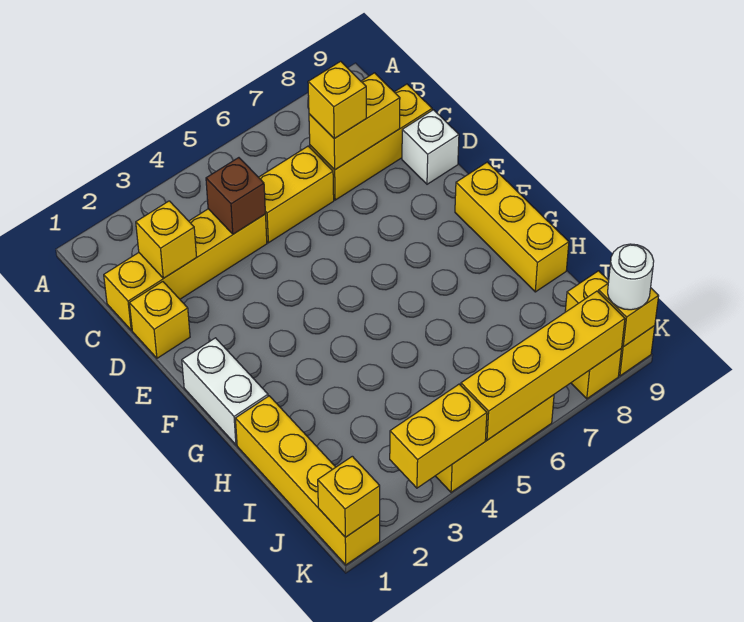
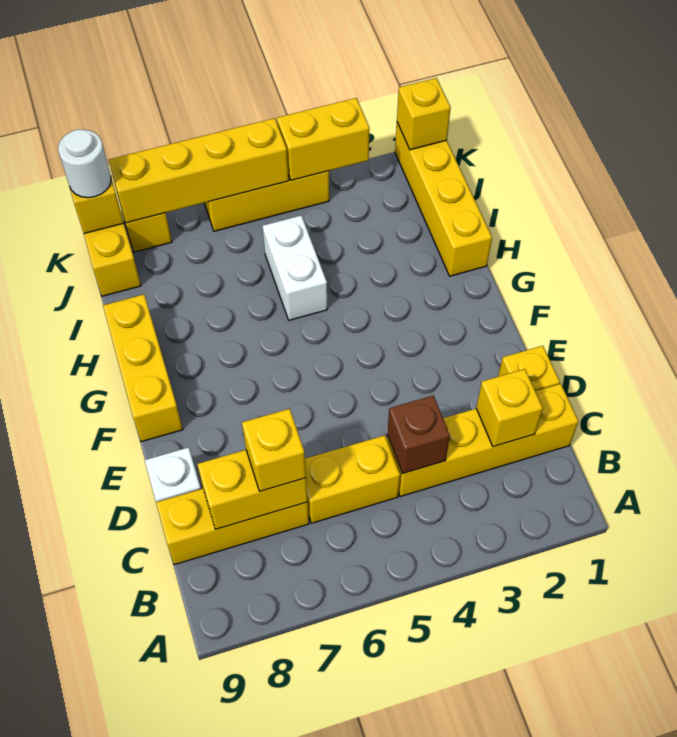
white 1x2 brick [182,338,268,445] -> white 1x2 brick moved to [263,216,327,320]

